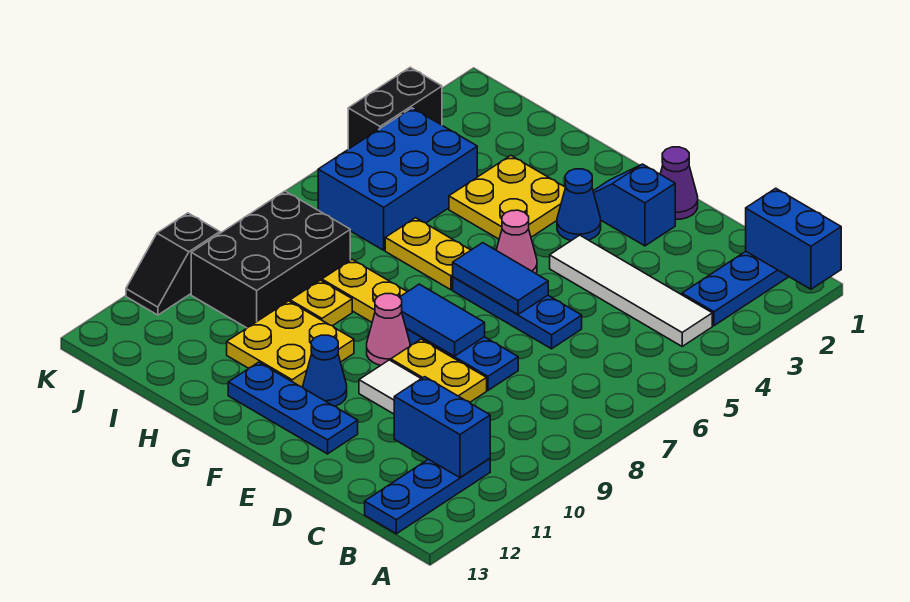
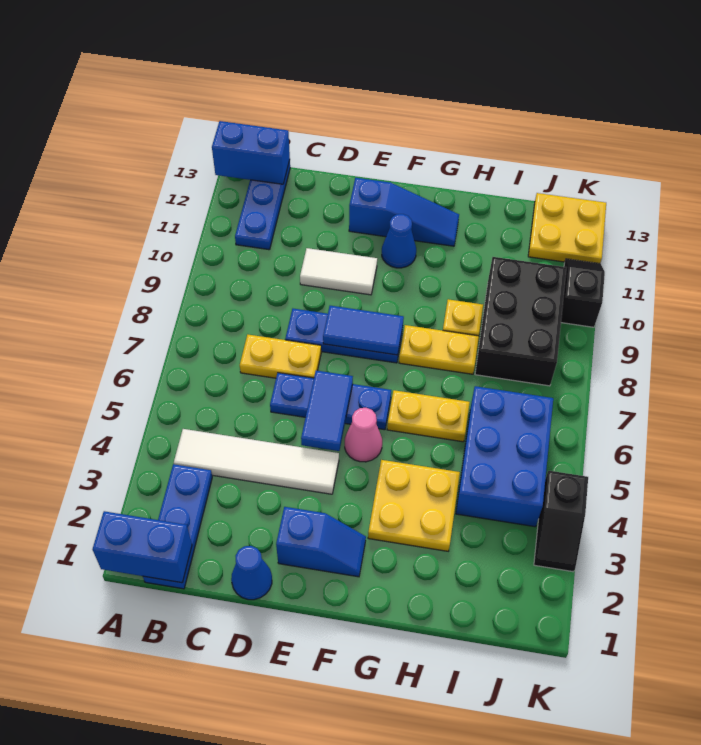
blue 1x2 brick [394,377,490,478] -> blue 1x2 brick moved to [212,121,290,184]
yellow 1x2 plate [391,339,487,402] -> yellow 1x2 plate moved to [240,335,321,378]
purple 1x1 cone [660,147,698,220] -> none
blue 1x2 tile [453,243,548,314] -> blue 1x2 tile turned to [301,371,353,451]
blue 1x3 plate [228,362,358,454] -> blue 1x3 slope [349,178,459,246]
blue 1x1 cone [557,169,601,241] -> blue 1x1 cone moved to [231,546,272,600]
pink 1x1 cone [367,294,410,365] -> none
yellow 2x2 plate [227,301,354,387] -> yellow 2x2 plate moved to [528,193,606,263]
black 1x2 brick [348,67,442,149] -> black 1x2 slope [534,471,588,572]

